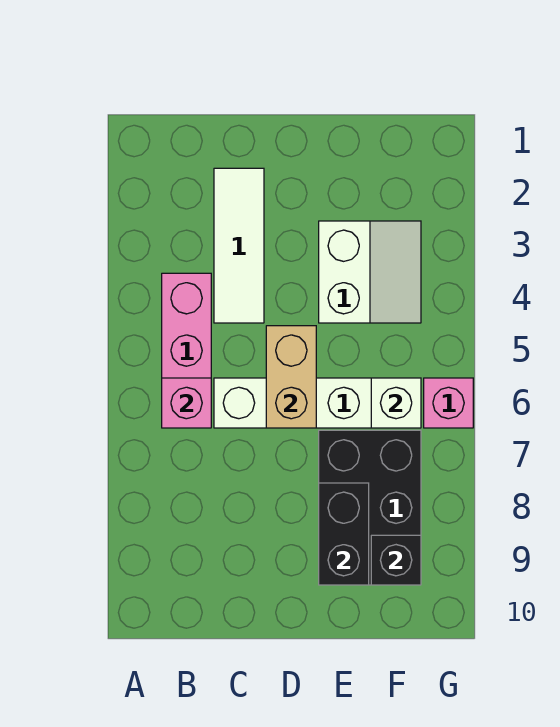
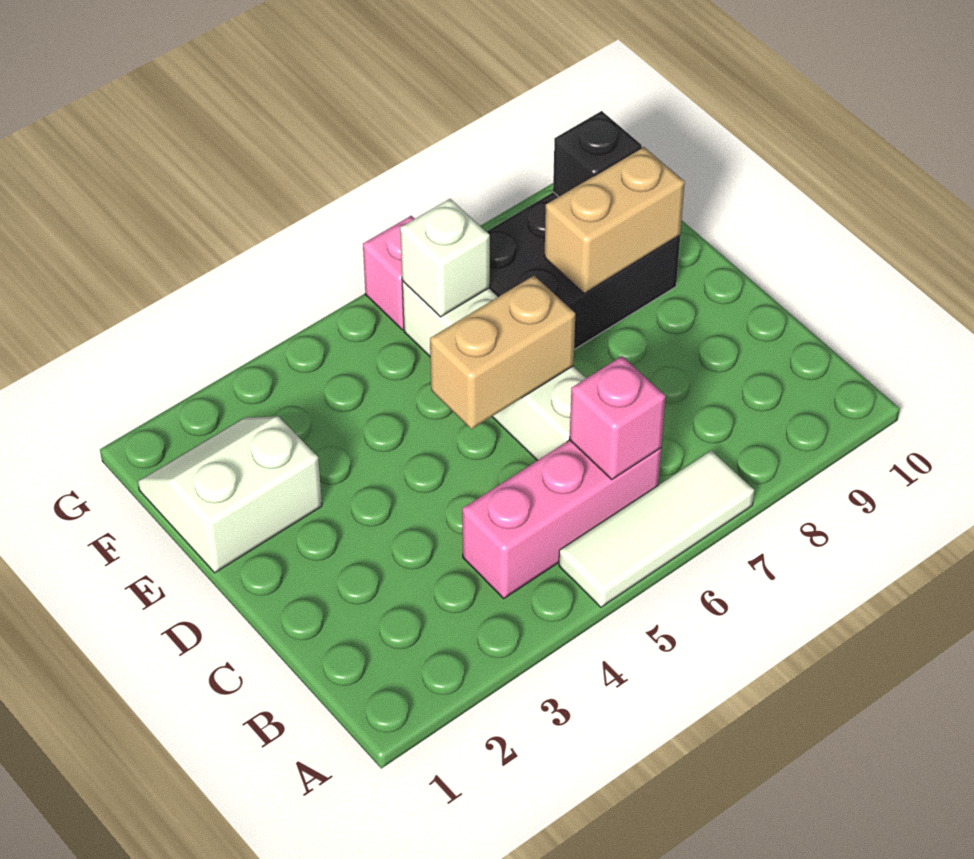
white 1x3 tile [214,168,264,323] -> white 1x3 tile moved to [559,451,754,607]
white 2x2 slope [319,221,421,323] -> white 2x2 slope moved to [138,416,322,573]
black 1x2 brick [319,483,369,585] -> tan 1x2 brick [544,147,685,294]

